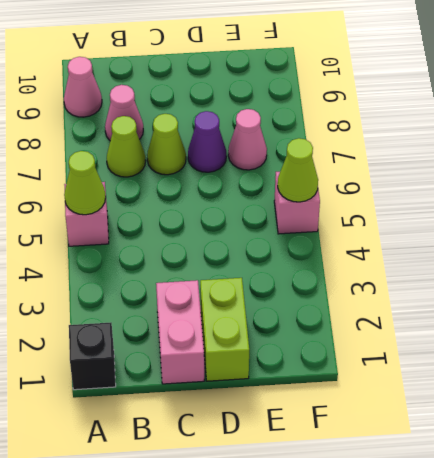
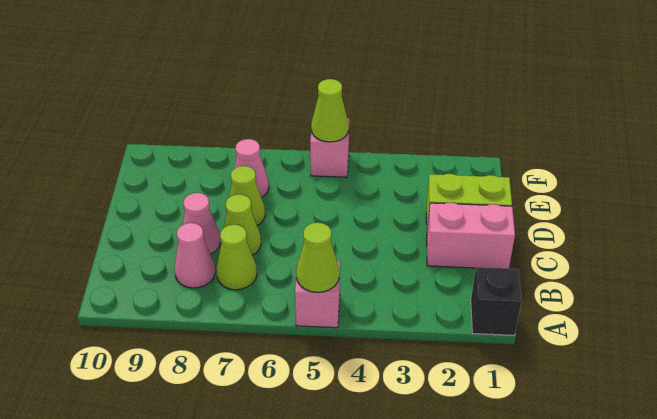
pink 1x1 cone [64,57,102,117] -> pink 1x1 cone moved to [183,193,220,254]
purple 1x1 cone [188,111,226,172] -> lime 1x1 cone [229,166,265,225]

